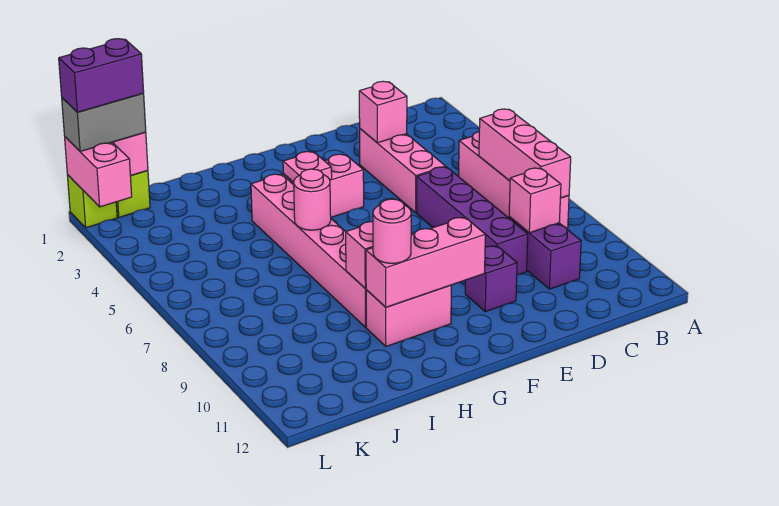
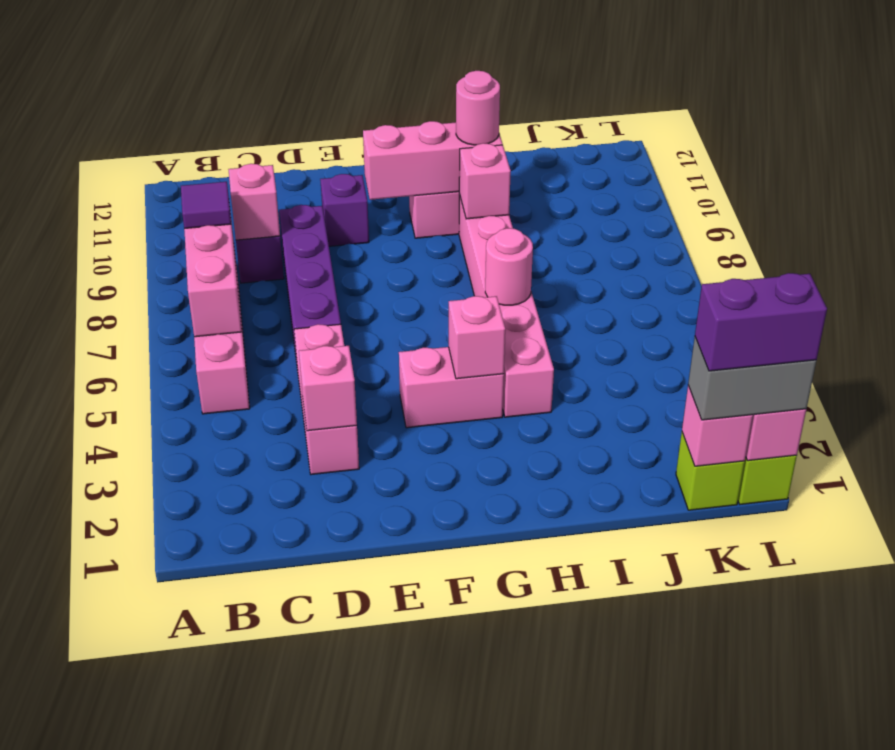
none -> purple 1x1 tile [181,182,231,229]
pink 1x1 plate [283,152,332,182] -> pink 1x1 brick [449,296,505,379]

